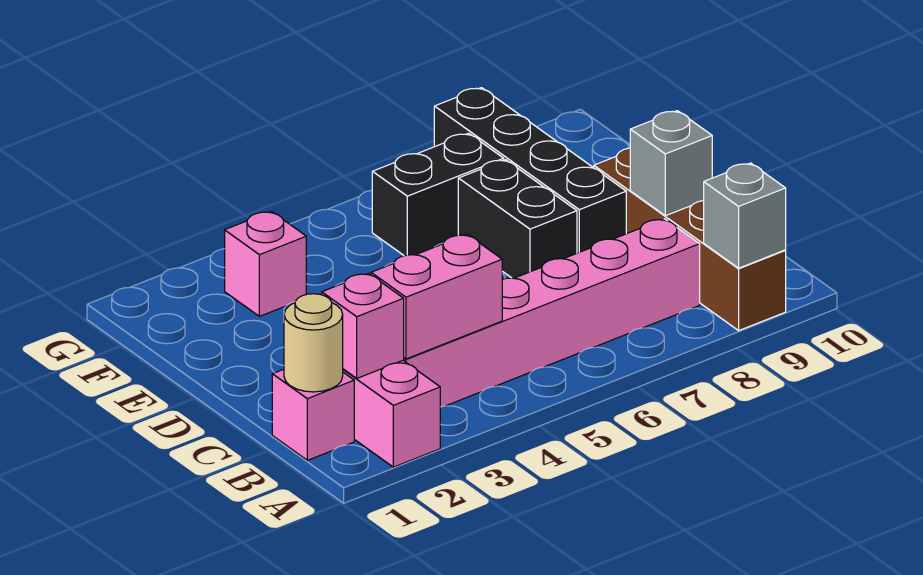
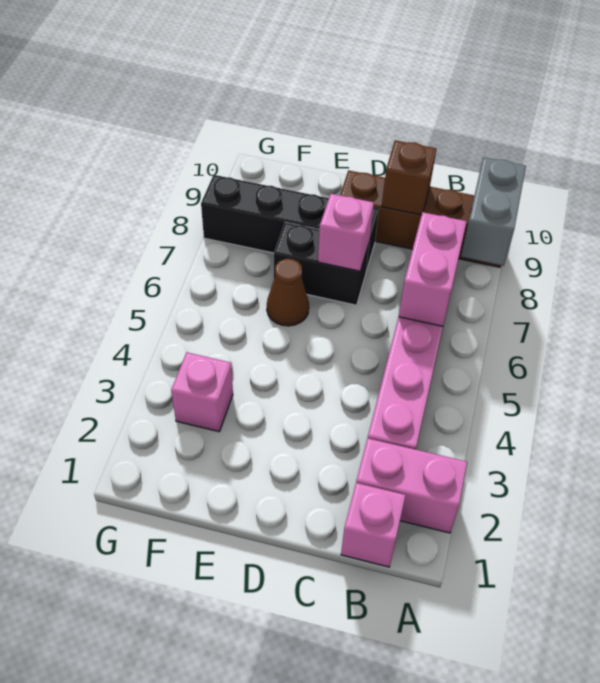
grey 1x1 brick [704,163,786,268] -> grey 1x2 brick [461,157,526,266]
tan 1x1 round brick [284,294,343,392] -> none
pink 1x1 brick [322,273,404,378] -> pink 1x1 brick moved to [318,194,374,271]
pink 1x2 brick [371,234,502,359] -> pink 1x2 brick moved to [399,212,467,326]
grey 1x1 brick [630,111,712,216] -> brown 1x1 brick [382,140,436,215]
none -> brown 1x1 cone [267,259,309,326]
black 1x2 brick [372,133,504,256] -> none

